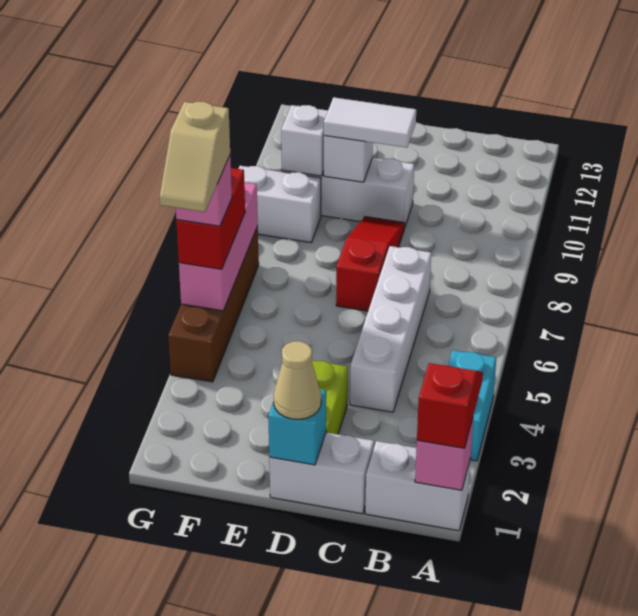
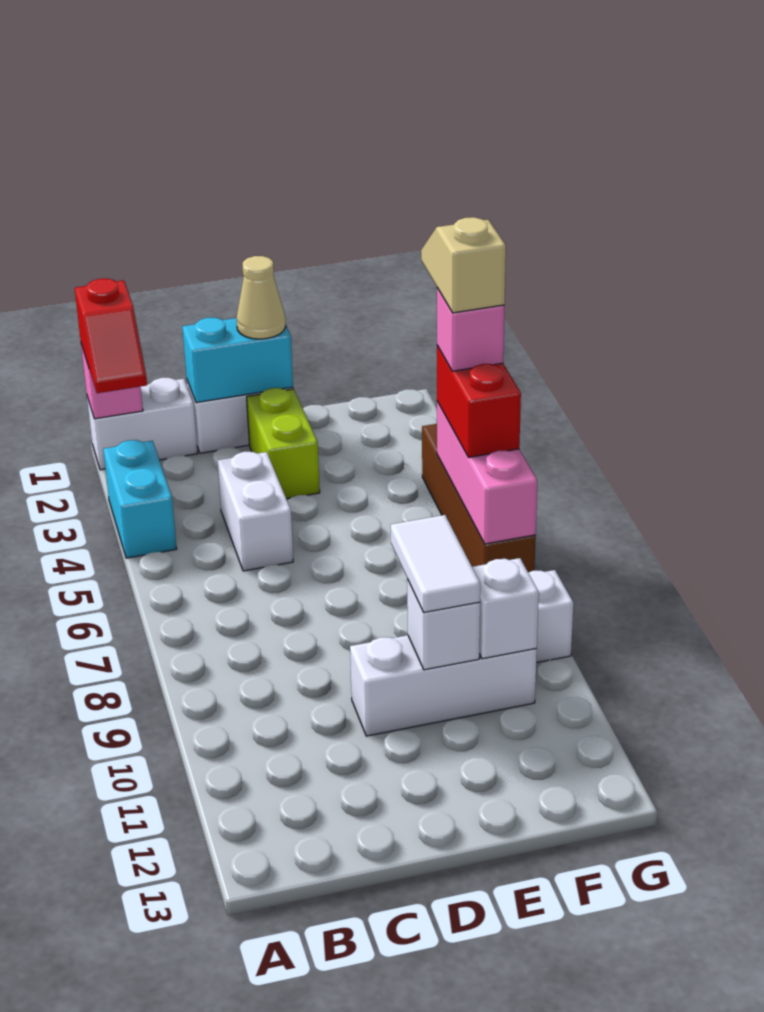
white 1x4 brick [350,246,431,412] -> white 1x2 brick [217,452,293,571]
cyan 1x1 brick [268,390,326,465] -> cyan 1x2 brick [182,318,293,403]
red 1x3 slope [336,217,405,311] -> none
white 1x2 tile [324,97,416,148] -> white 1x2 tile turned to [391,515,480,613]

